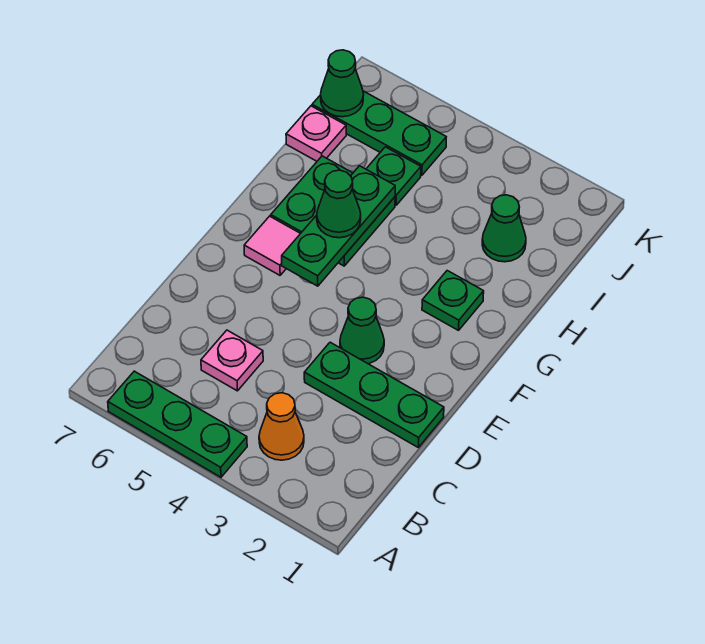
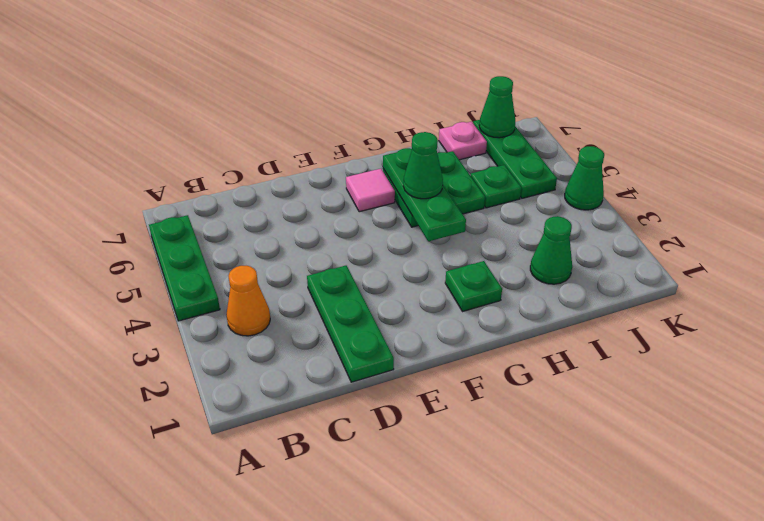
pink 1x1 plate [201,330,263,391] -> none
green 1x1 cone [340,297,384,364] -> green 1x1 cone moved to [565,146,604,210]
green 1x3 plate [282,166,395,286] -> green 1x3 plate turned to [383,148,466,241]

